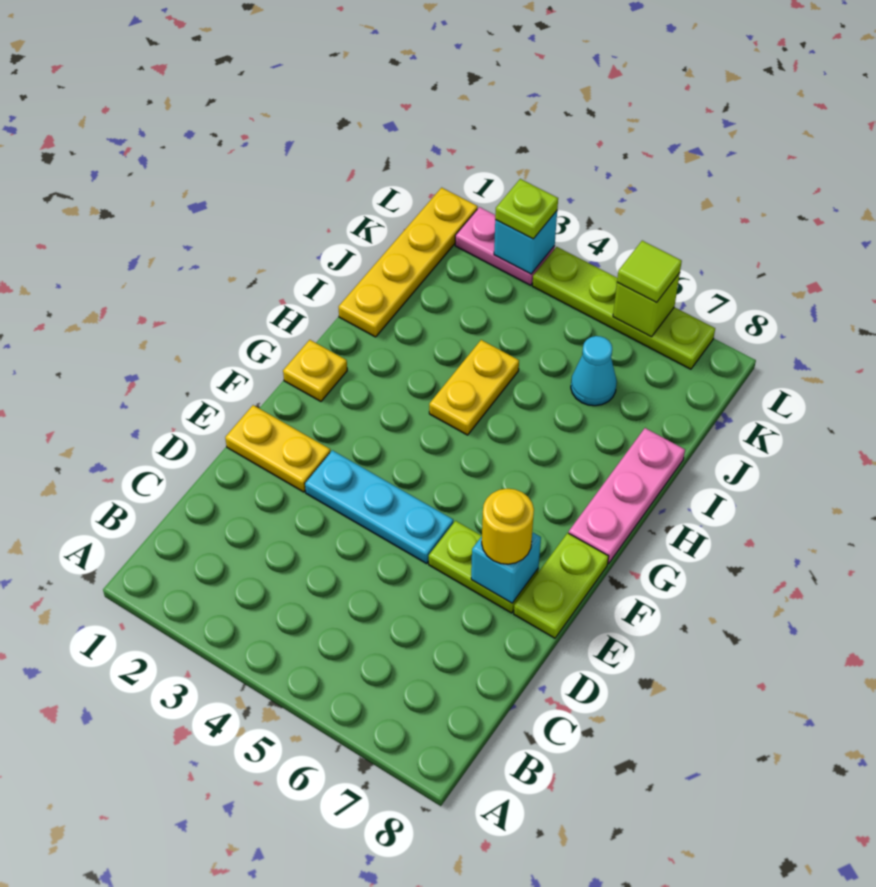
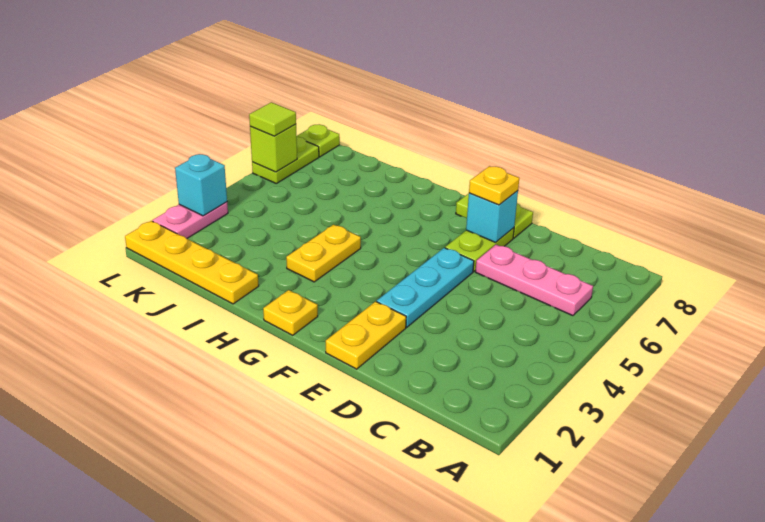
yellow 1x1 round brick [482,489,534,564] -> yellow 1x1 plate [469,166,519,205]
pink 1x3 plate [569,428,685,564] -> pink 1x3 plate moved to [476,245,593,316]
yellow 1x2 plate [429,340,519,435] -> yellow 1x2 plate turned to [286,225,361,282]
cyan 1x1 cone [571,336,617,406] -> none
lime 1x1 plate [495,179,558,239] -> lime 1x1 plate moved to [297,124,340,157]
lime 1x4 plate [532,247,715,369] -> lime 1x2 plate [252,137,319,183]

